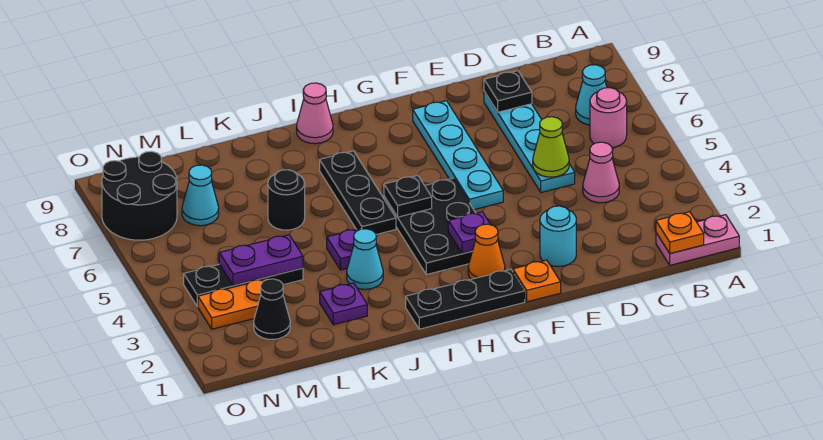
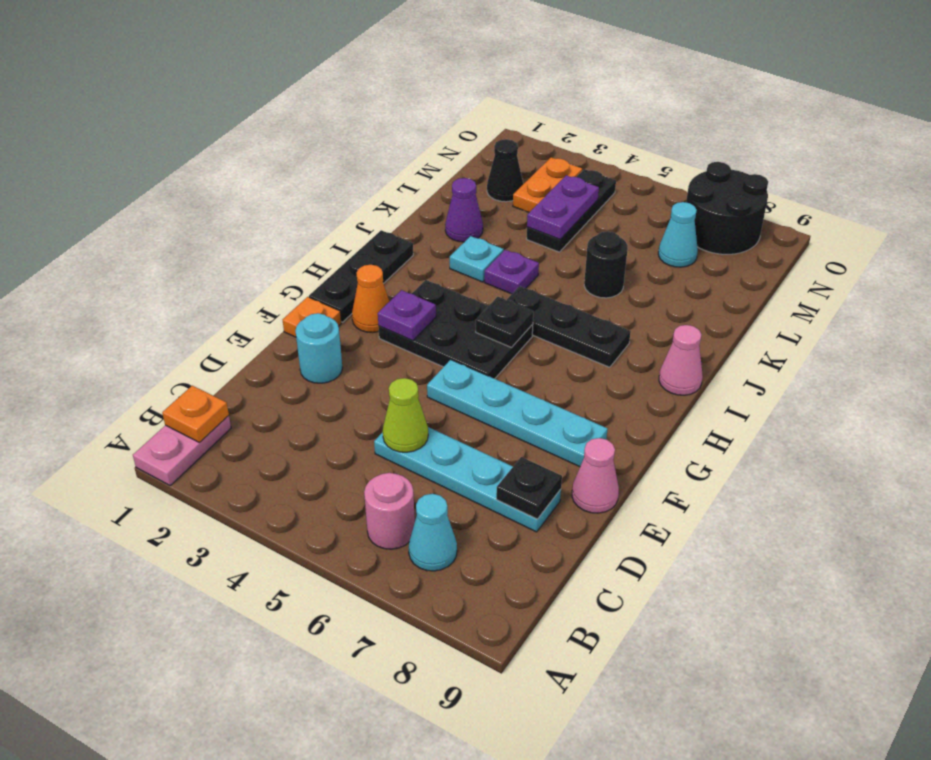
pink 1x1 cone [583,142,619,203] -> pink 1x1 cone moved to [572,438,619,513]
cyan 1x1 cone [347,229,383,289] -> cyan 1x1 plate [450,236,504,282]
purple 1x1 plate [320,283,367,325] -> purple 1x1 cone [445,178,483,242]

